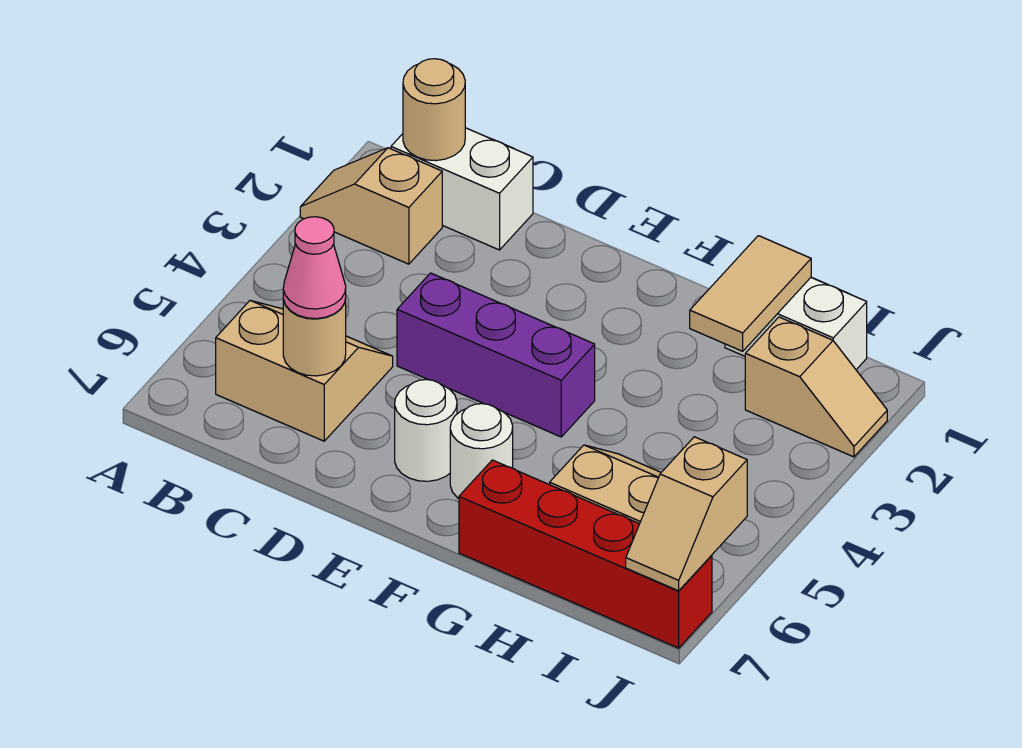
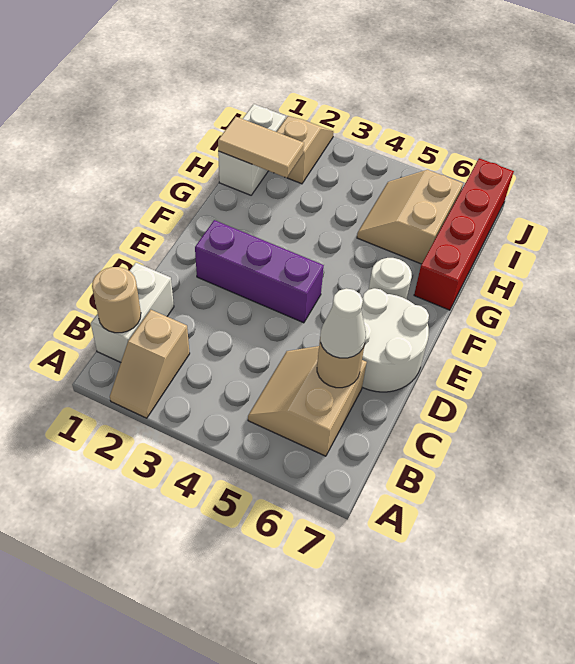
pink 1x1 cone [283,217,346,319] -> white 1x1 cone [320,288,366,358]
purple 1x3 brick [397,273,595,437] -> purple 1x3 brick turned to [195,220,324,323]
white 1x1 round brick [395,380,457,481] -> white 2x2 round brick [361,288,429,392]
tan 1x2 slope [626,437,747,591] -> none

